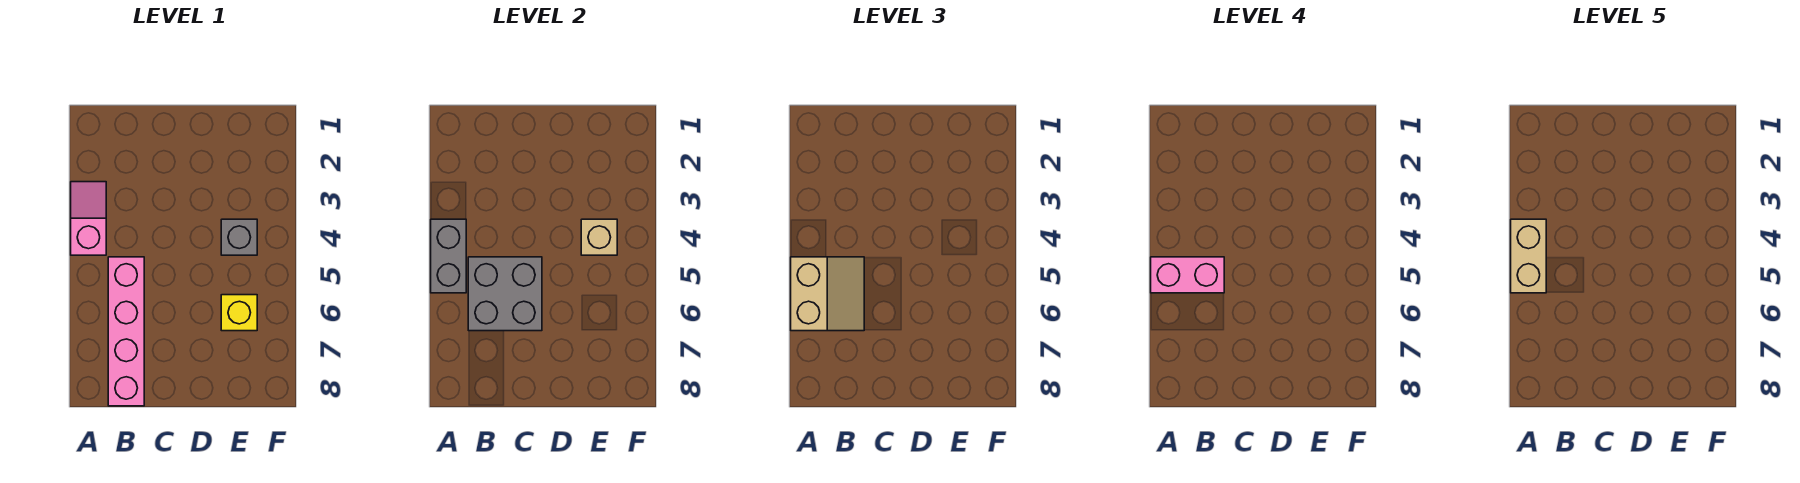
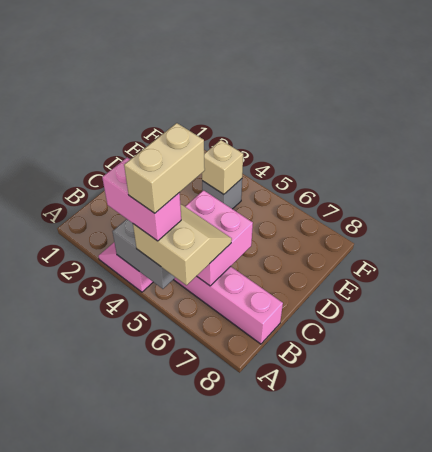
tan 1x2 brick [1511,219,1546,293] -> tan 1x2 brick turned to [124,123,205,213]
pink 1x2 brick [1151,257,1224,293] -> pink 1x2 brick turned to [102,158,181,241]
grey 2x2 brick [468,257,542,331] -> pink 2x2 brick [185,190,253,286]
yellow 1x1 brick [221,295,257,331] -> none

